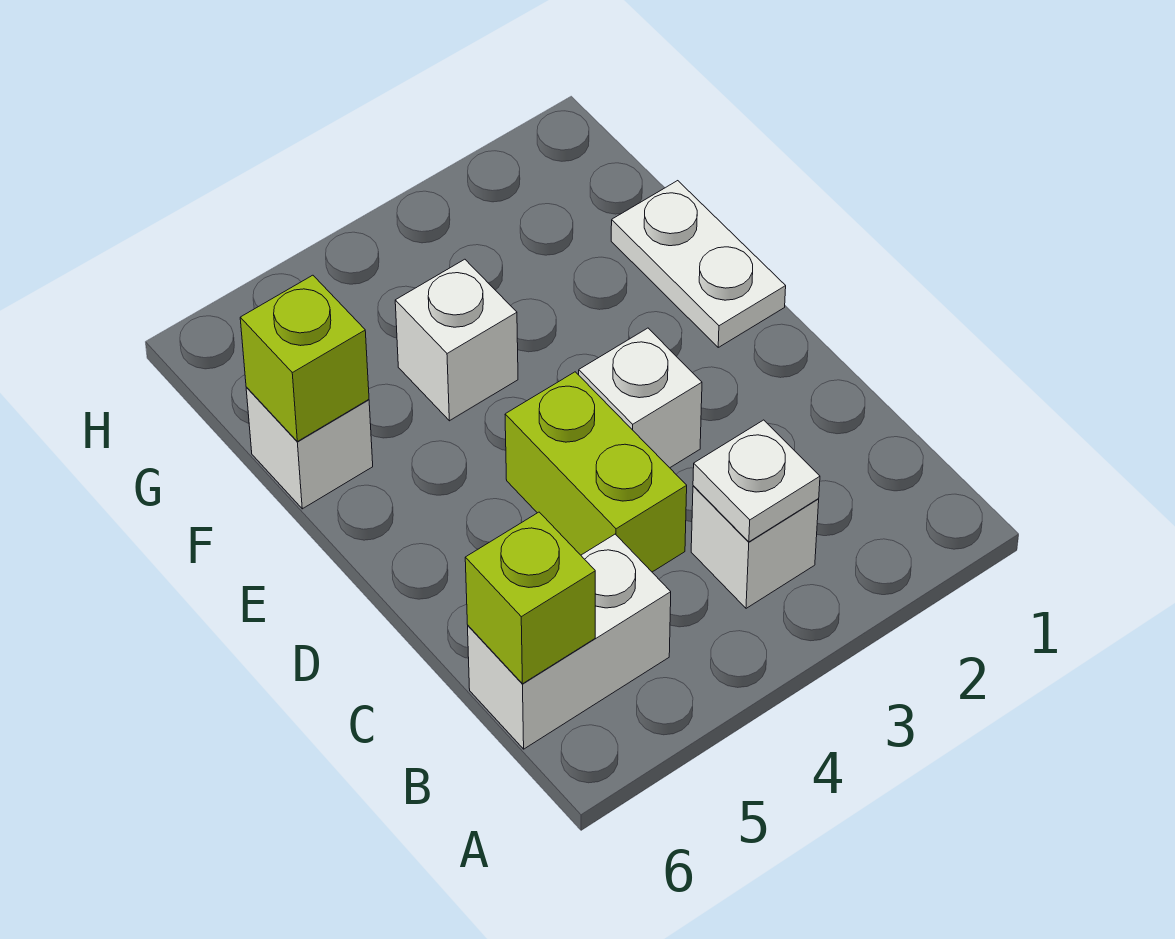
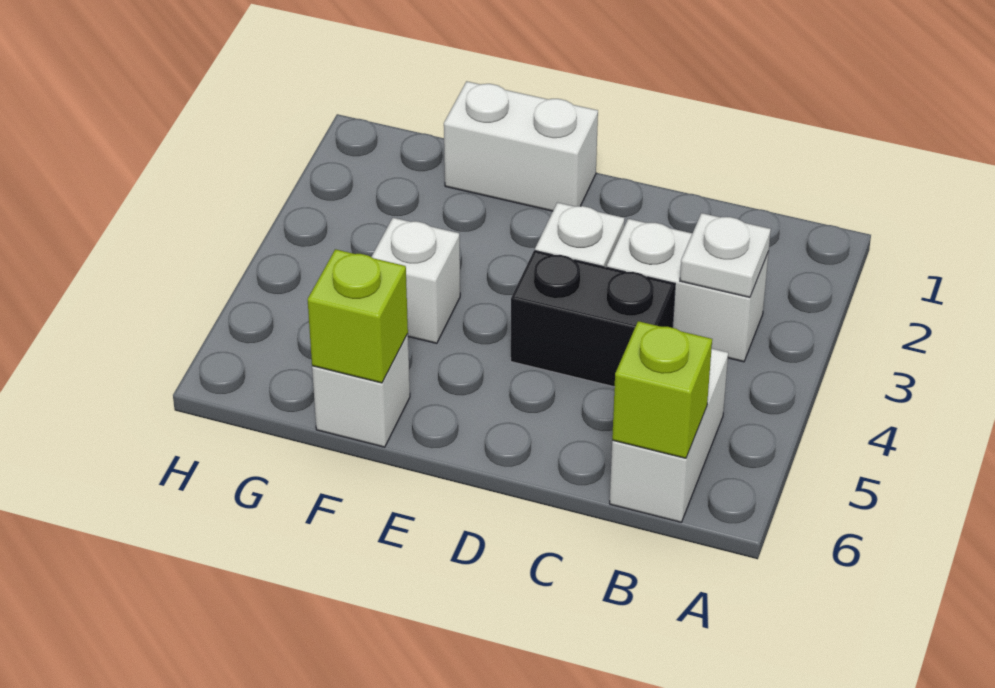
white 1x1 brick [691,486,819,608] -> white 1x2 brick [607,219,769,362]
lime 1x2 brick [505,372,687,572] -> black 1x2 brick [511,251,675,387]
white 1x2 plate [611,181,786,347] -> white 1x2 brick [444,81,598,211]

